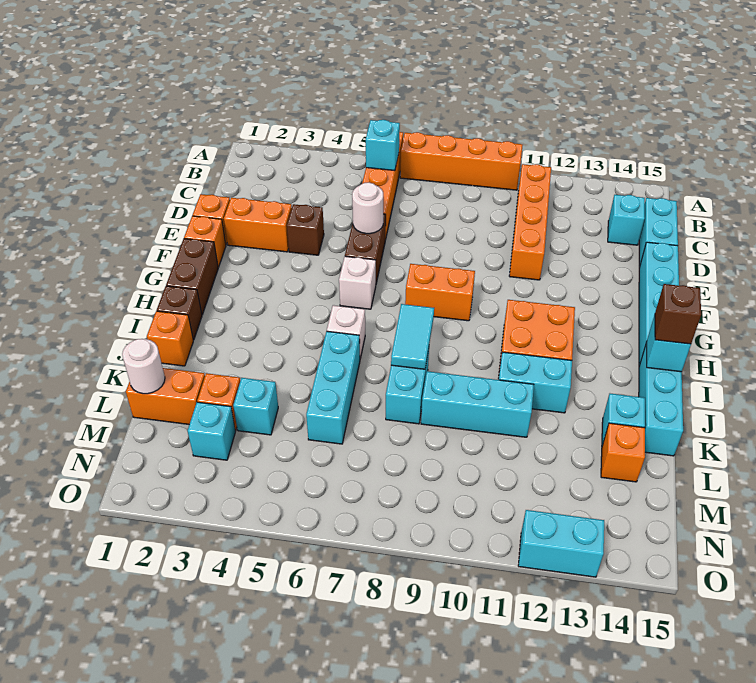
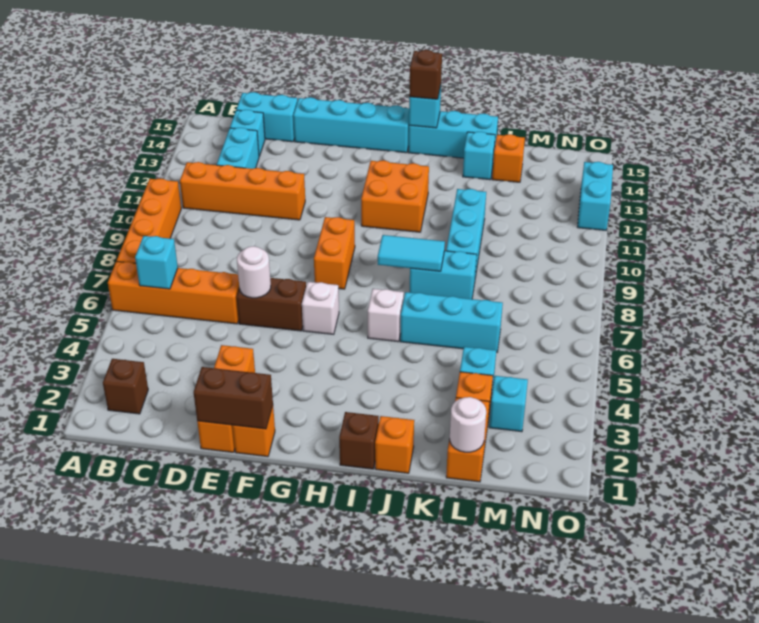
brown 1x1 brick [287,204,324,255] -> brown 1x1 brick moved to [103,359,148,414]
brown 1x2 brick [166,239,218,315] -> brown 1x2 brick moved to [194,367,273,429]
cyan 1x2 brick [498,352,572,413] -> cyan 1x2 brick moved to [217,128,259,169]

